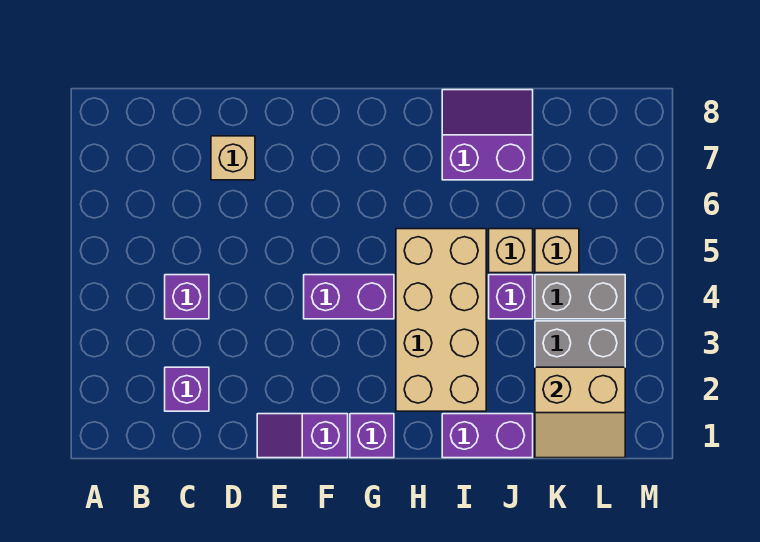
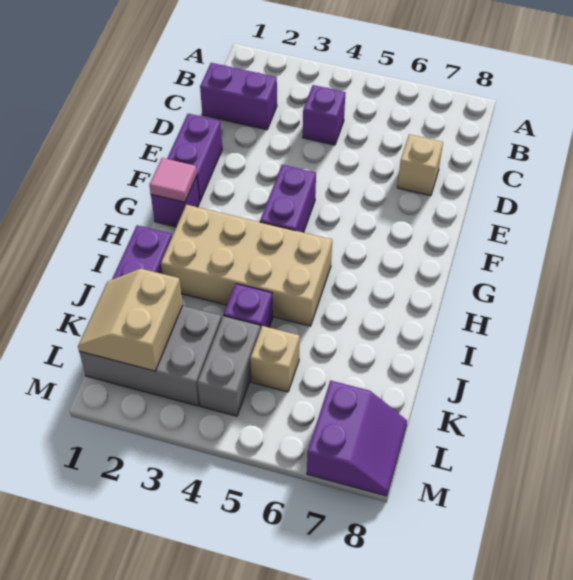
purple 1x1 brick [165,367,209,411] -> purple 1x2 brick [200,63,277,130]
purple 1x2 slope [257,414,348,458] -> purple 1x2 brick [167,114,222,202]
none -> pink 1x1 tile [149,158,197,202]
purple 2x2 slope [442,90,533,180] -> purple 2x2 slope moved to [307,381,407,496]
tan 1x1 brick [489,229,533,273] -> none

